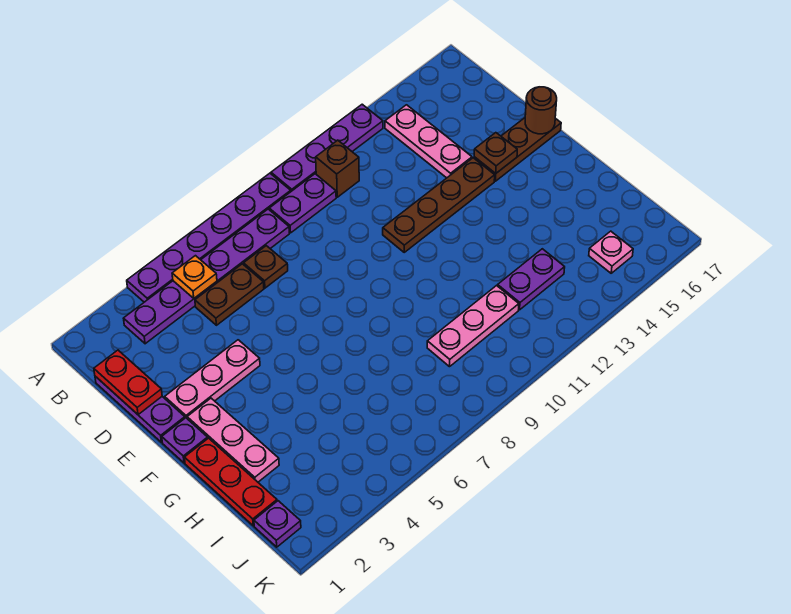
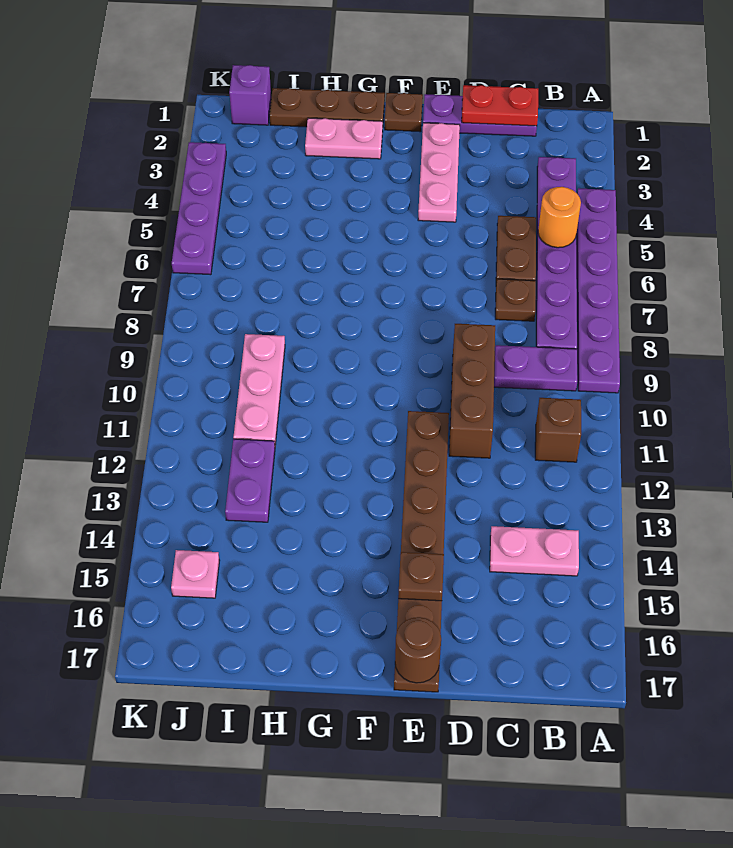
purple 1x4 plate [271,104,383,191] -> purple 1x4 plate moved to [172,142,226,275]
orange 1x1 plate [172,256,217,298] -> orange 1x1 round brick [538,187,581,248]
purple 1x2 plate [269,174,336,233] -> purple 1x2 plate turned to [494,345,578,391]
pink 1x3 plate [385,105,472,178] -> pink 1x2 plate [490,526,579,576]
none -> brown 1x3 brick [449,324,495,458]
purple 1x1 plate [162,418,208,463] -> brown 1x1 plate [385,93,423,132]
pink 1x3 plate [187,398,279,482] -> pink 1x2 plate [305,118,383,159]
red 1x3 plate [185,438,277,526] -> brown 1x3 plate [270,88,385,127]
purple 1x1 plate [254,501,301,547] -> purple 1x1 brick [229,65,271,125]

